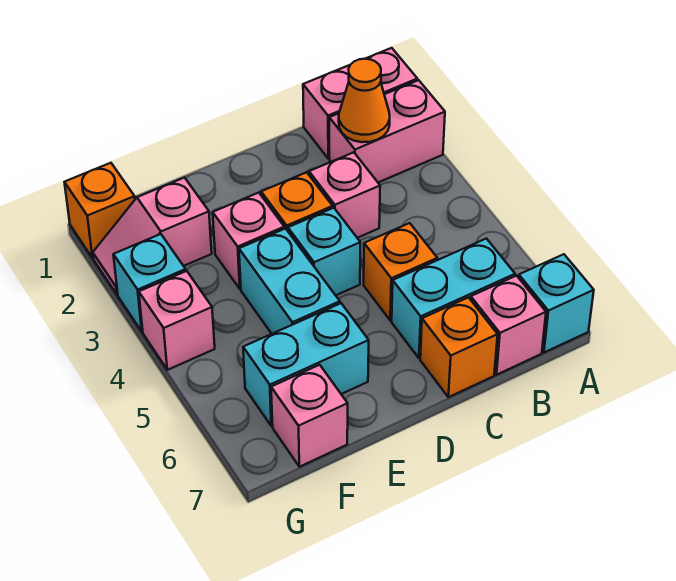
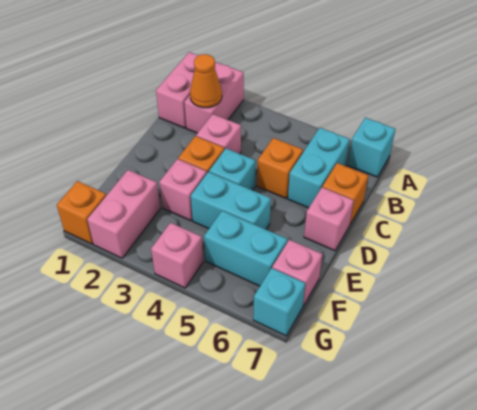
pink 1x1 brick [471,276,546,375] -> pink 1x1 brick moved to [304,187,354,251]
cyan 1x2 brick [243,303,369,426] -> cyan 1x2 brick turned to [204,211,287,286]
pink 1x2 slope [93,178,212,294] -> pink 1x2 brick [87,170,160,258]
cyan 1x1 brick [113,234,186,332] -> cyan 1x1 brick moved to [253,268,305,336]

